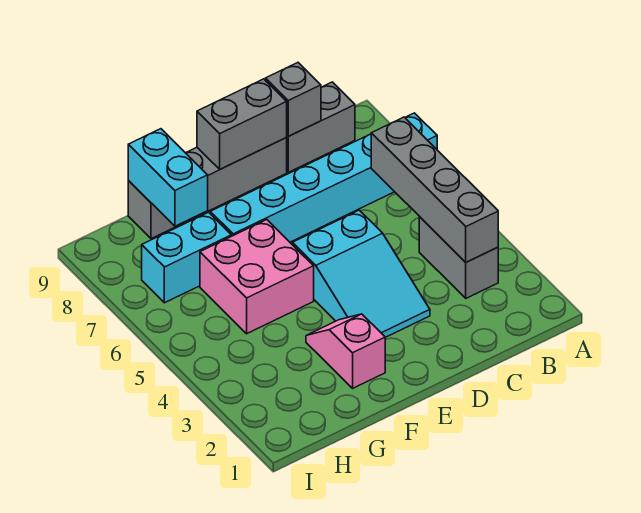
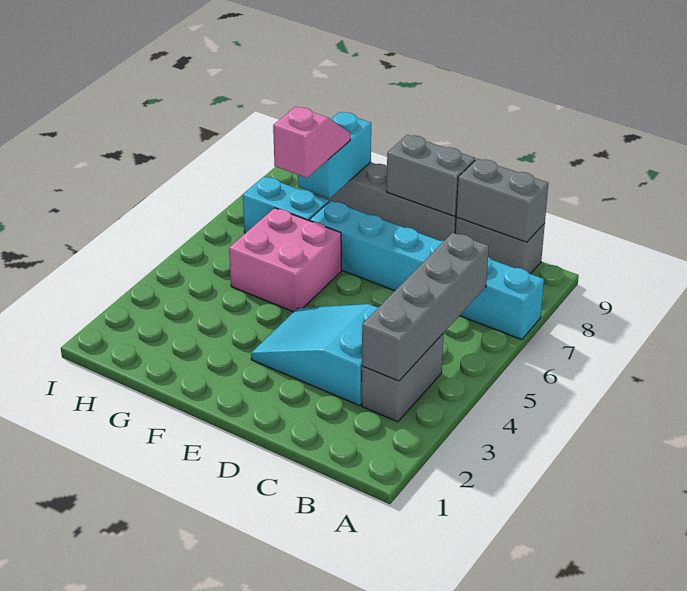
grey 1x1 brick [265,63,321,136] -> grey 1x2 brick [456,159,548,242]
cyan 2x3 slope [292,210,430,337] -> cyan 2x3 slope turned to [251,304,379,406]
pink 1x2 slope [306,314,385,388] -> pink 1x2 slope moved to [273,107,350,178]

